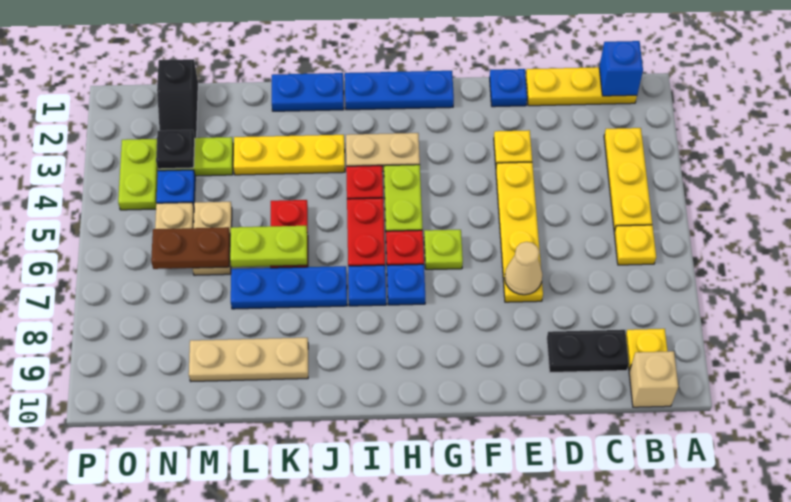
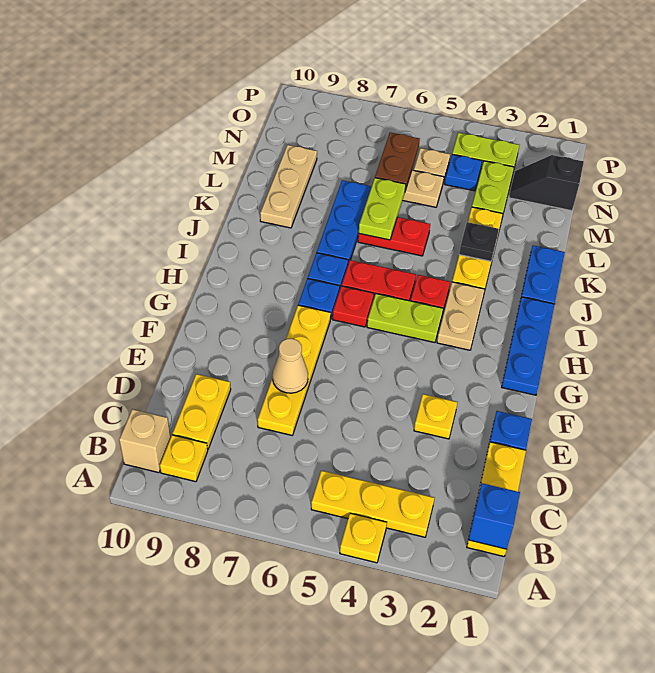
yellow 1x1 plate [614,225,656,265] -> yellow 1x1 plate moved to [340,513,387,563]
black 1x2 plate [547,330,629,372] -> yellow 1x2 plate [173,374,231,449]
yellow 1x4 plate [496,162,543,302] -> yellow 1x4 plate turned to [258,305,331,435]
lime 1x1 plate [424,230,463,270] -> none
black 1x1 plate [156,130,195,169] -> black 1x1 plate moved to [459,222,499,261]

